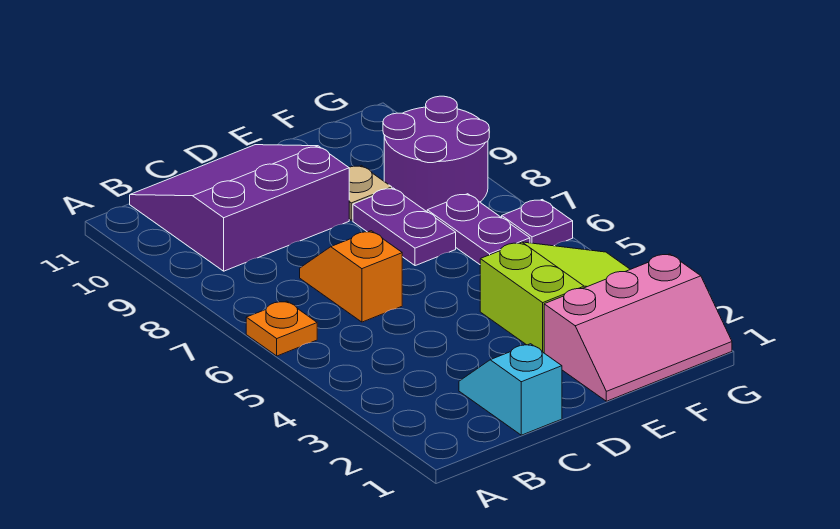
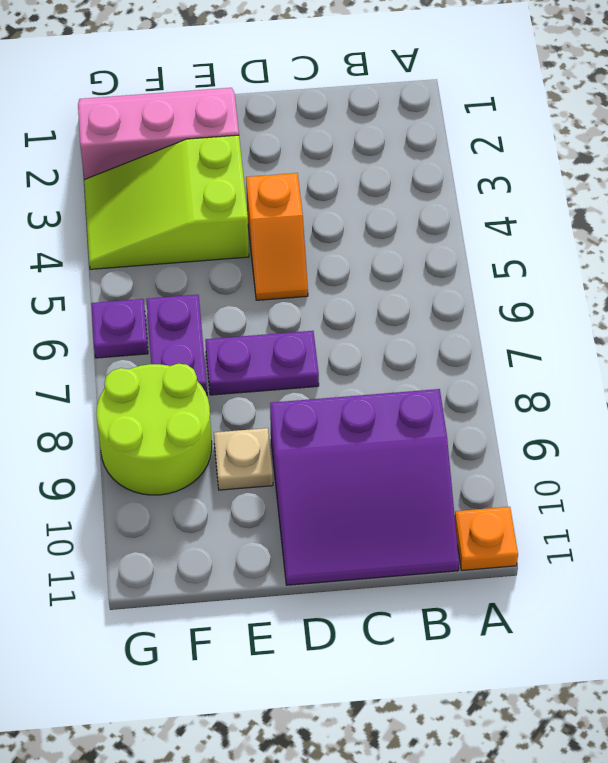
orange 1x1 plate [246,301,317,356] -> orange 1x1 plate moved to [455,507,518,570]
cyan 1x2 slope [459,344,562,435] -> none
orange 1x2 slope [300,231,402,322] -> orange 1x2 slope moved to [246,173,308,300]
purple 1x2 plate [353,188,456,266] -> purple 1x2 plate turned to [205,331,319,395]
purple 2x2 round brick [383,96,489,212] -> lime 2x2 round brick [96,364,212,495]

